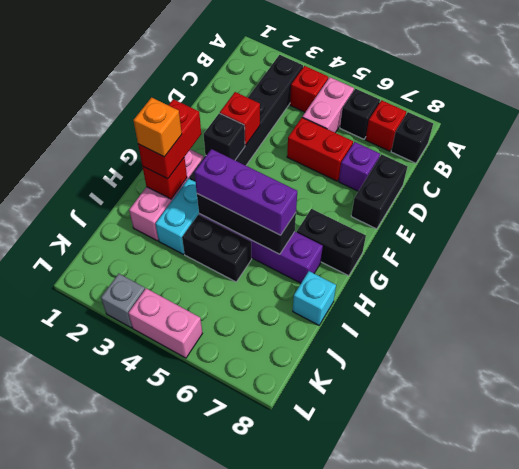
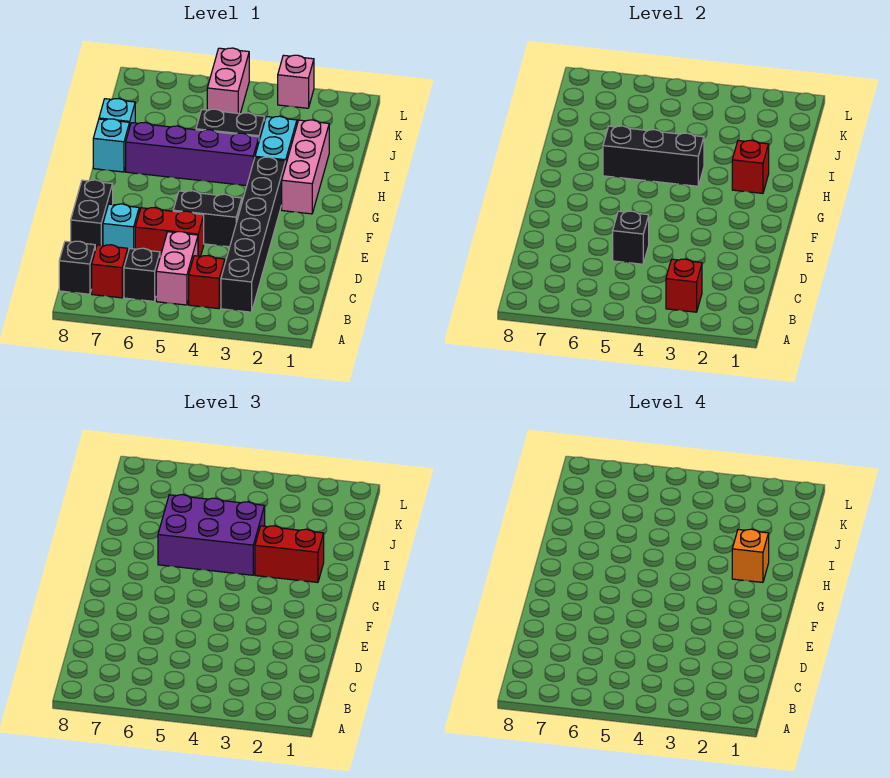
purple 1x1 brick [339,142,380,191] -> cyan 1x1 brick [103,204,139,252]
red 1x1 brick [220,92,260,145] -> red 1x1 brick moved to [666,259,702,312]
black 1x1 brick [204,113,245,160] -> black 1x1 brick moved to [613,211,649,264]
red 1x2 brick [138,99,201,179] -> red 1x2 brick turned to [255,526,324,582]
black 1x2 brick [297,209,366,276] -> black 1x2 brick moved to [173,191,242,247]
purple 1x3 brick [194,149,297,235] -> purple 2x3 brick [158,495,265,575]
none -> cyan 1x1 brick [93,119,130,172]
grey 1x1 brick [101,274,145,328] -> pink 1x1 brick [278,55,314,108]
pink 1x2 brick [128,288,202,358] -> pink 1x2 brick turned to [207,48,249,114]

